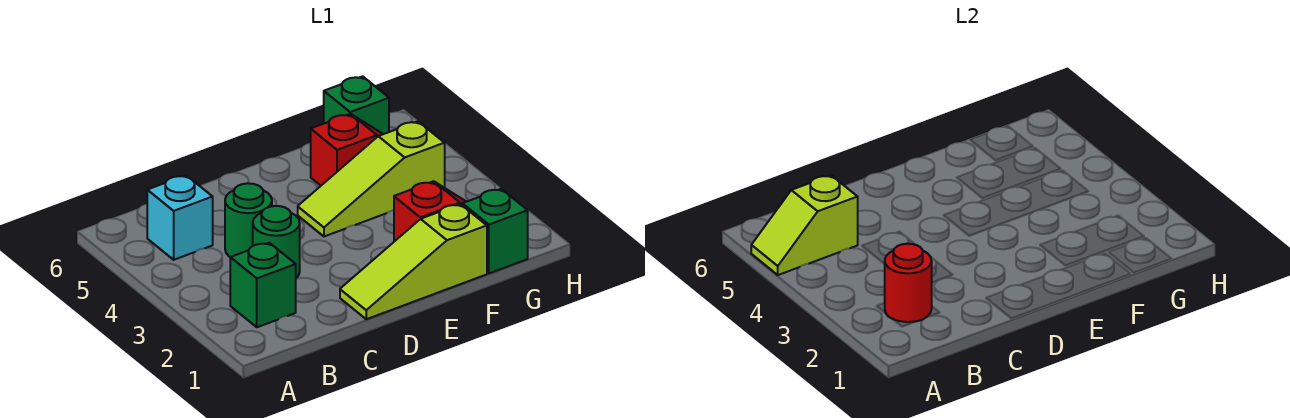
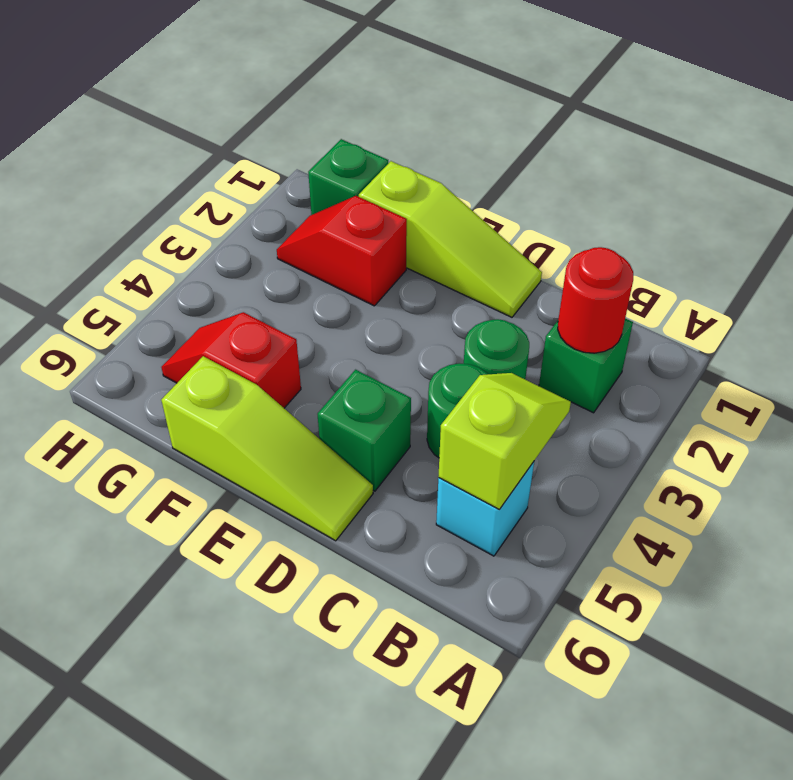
lime 1x2 slope [751,175,858,275] -> lime 1x2 slope turned to [438,373,571,509]
lime 1x3 slope [298,122,445,236] -> lime 1x3 slope moved to [161,356,373,541]
green 1x1 brick [324,76,389,134] -> green 1x1 brick moved to [318,370,411,491]

